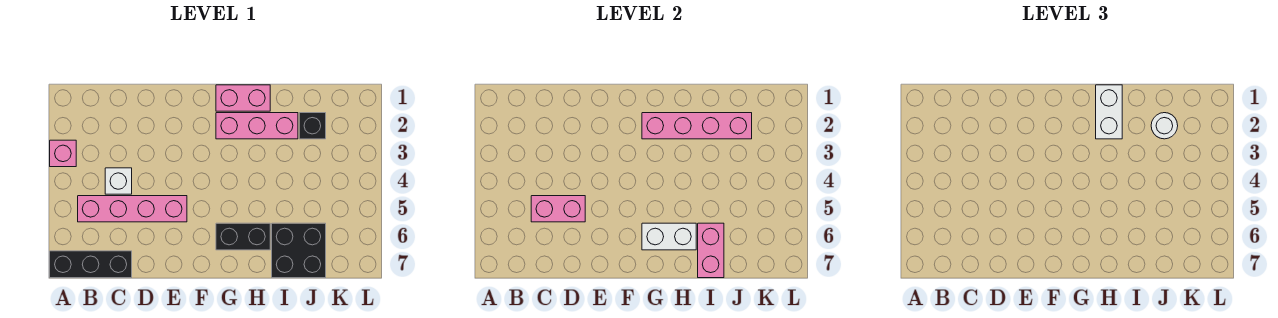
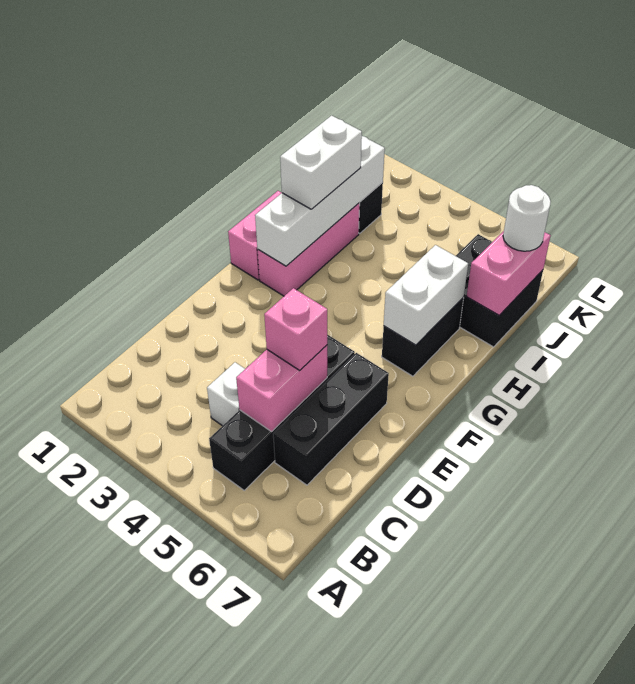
pink 1x1 brick [50,140,76,167] -> pink 1x1 brick moved to [264,288,327,370]
black 1x3 brick [50,251,132,278] -> black 1x3 brick moved to [273,353,389,485]
pink 1x4 brick [78,196,187,222] -> black 1x4 brick [209,335,355,490]
pink 1x4 brick [642,113,752,139] -> white 1x4 brick [255,136,385,266]
white 1x2 brick [1096,85,1122,139] -> white 1x2 brick turned to [280,116,362,209]
pink 1x2 brick [698,223,724,278] -> pink 1x2 brick turned to [467,231,551,315]
white 1x1 round brick [1151,113,1178,139] -> white 1x1 round brick moved to [503,185,551,251]

